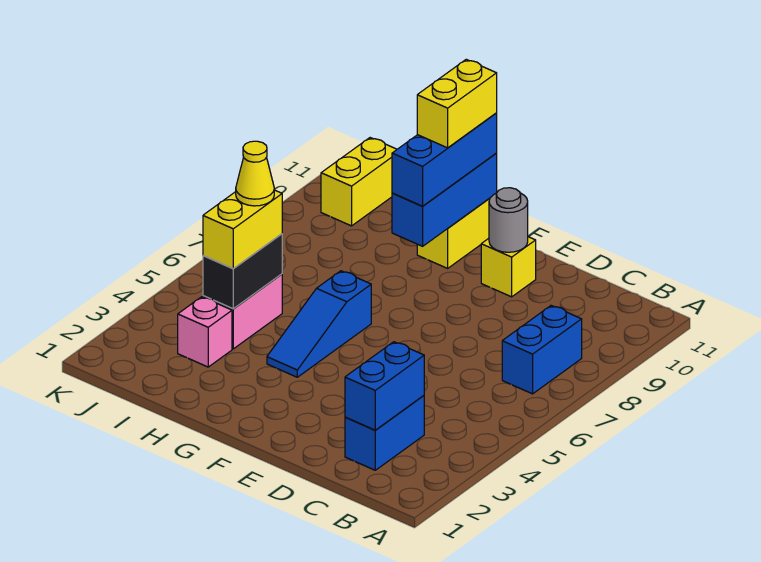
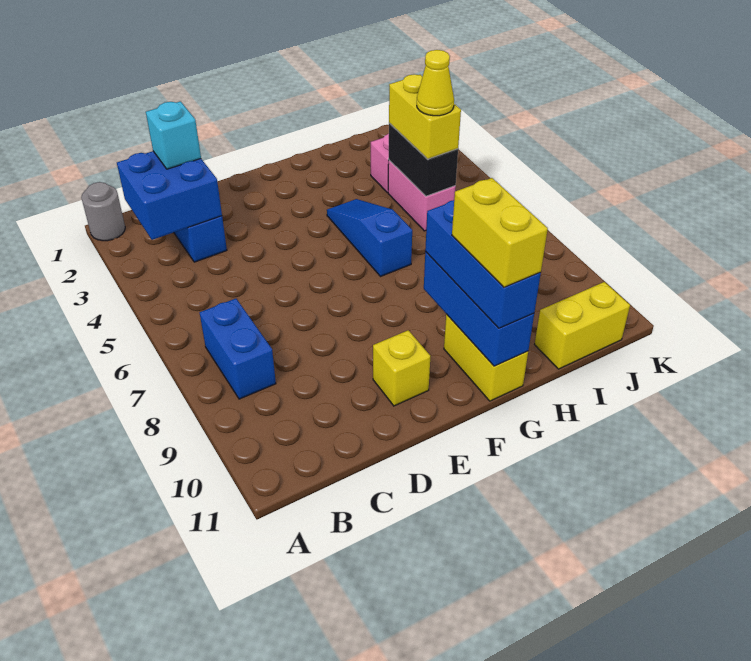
blue 1x2 brick [345,342,424,430] -> blue 2x2 brick [117,151,222,240]
none -> cyan 1x1 brick [146,101,201,169]
grey 1x1 round brick [489,188,528,252] -> grey 1x1 round brick moved to [81,182,125,241]
yellow 1x2 brick [321,138,397,226] -> yellow 1x2 brick turned to [535,282,630,369]

